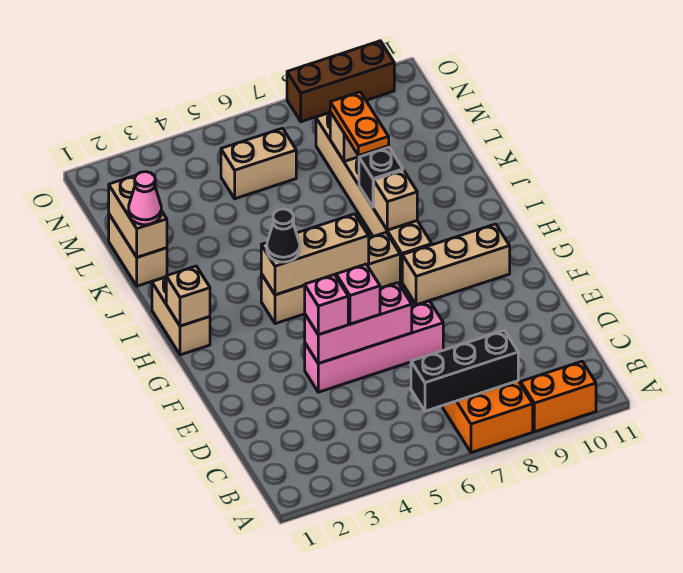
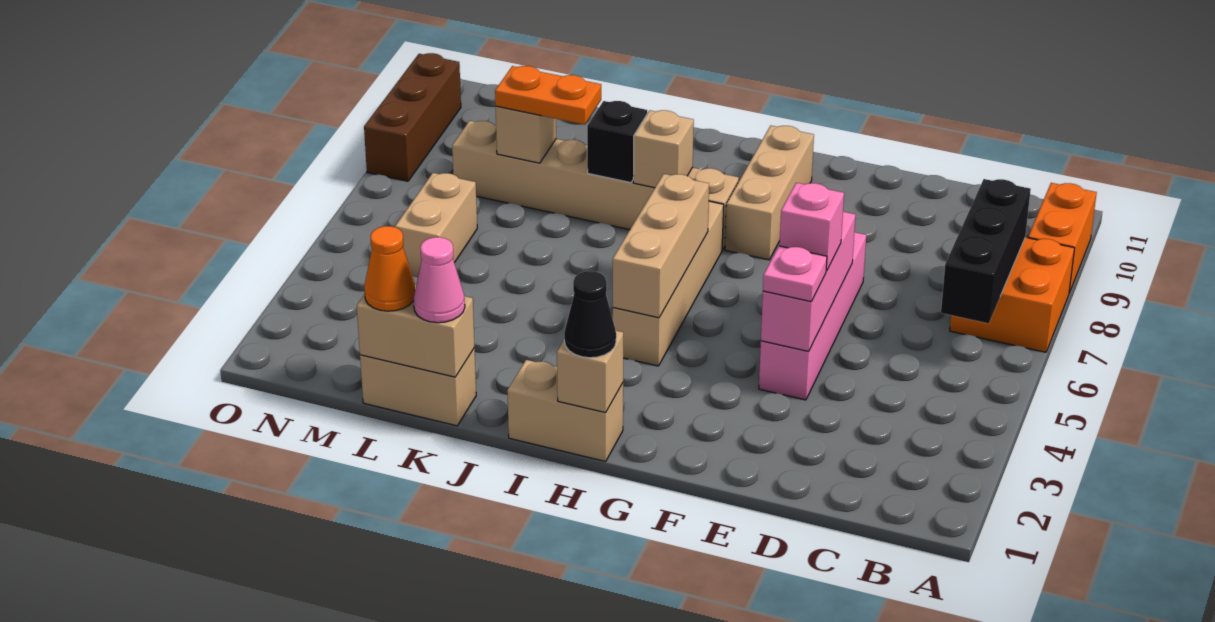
pink 1x1 brick [304,275,348,335] -> pink 1x1 plate [763,246,827,302]
black 1x1 cone [267,209,300,262] -> black 1x1 cone moved to [564,271,616,358]
none -> orange 1x1 cone [364,226,415,311]

